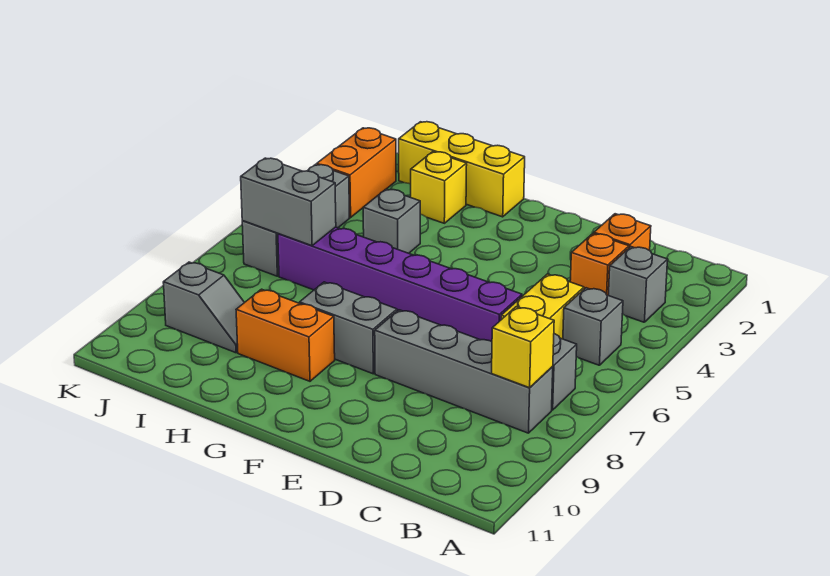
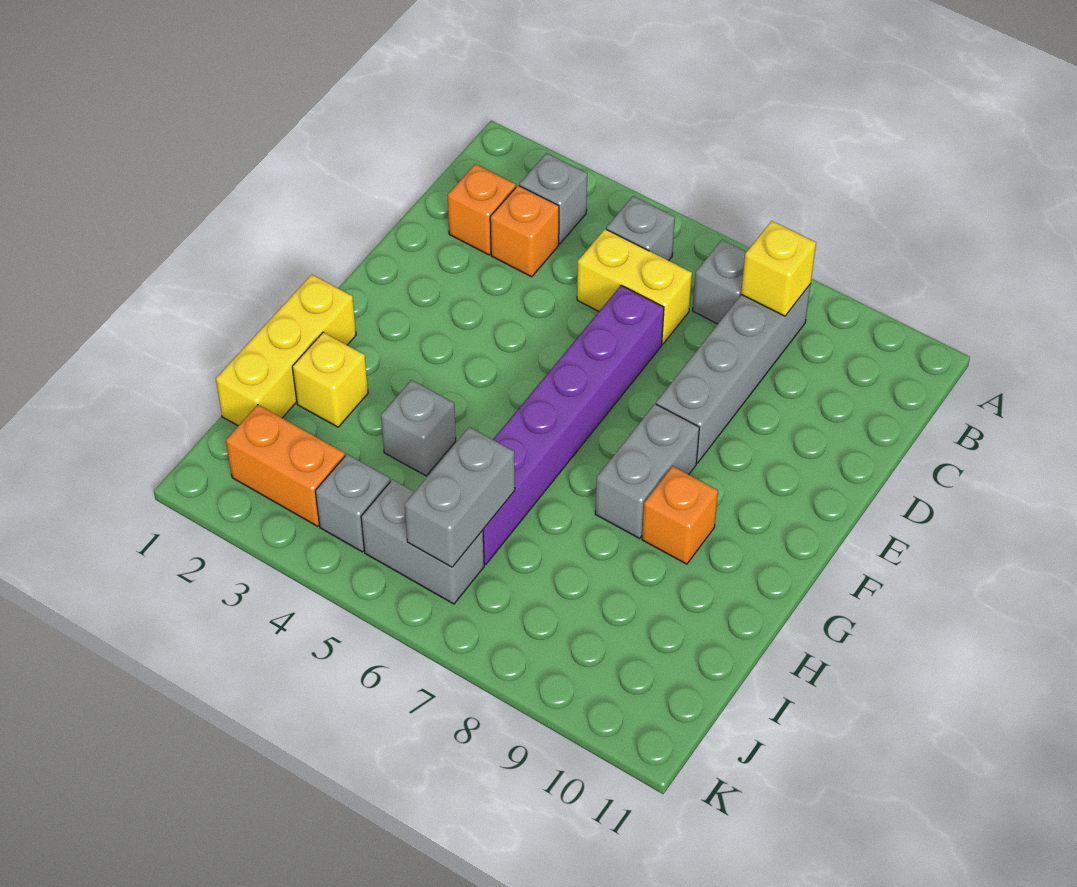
orange 1x2 brick [236,289,335,381] -> orange 1x1 brick [642,466,718,564]
grey 1x2 slope [163,262,244,353] -> none

